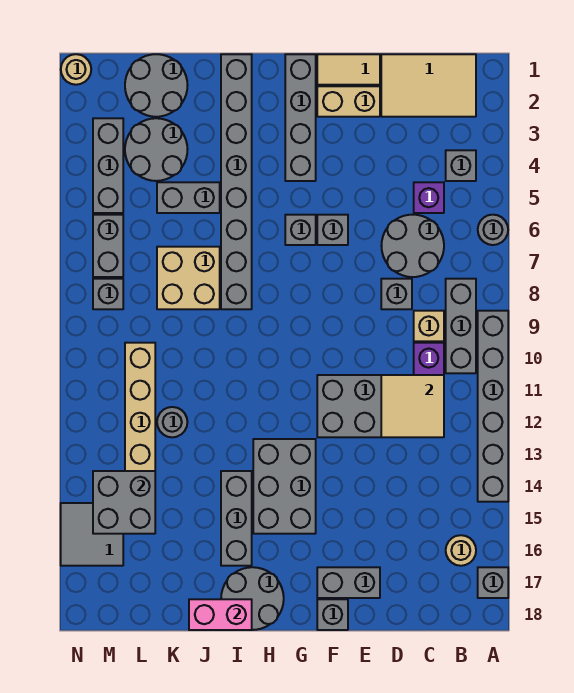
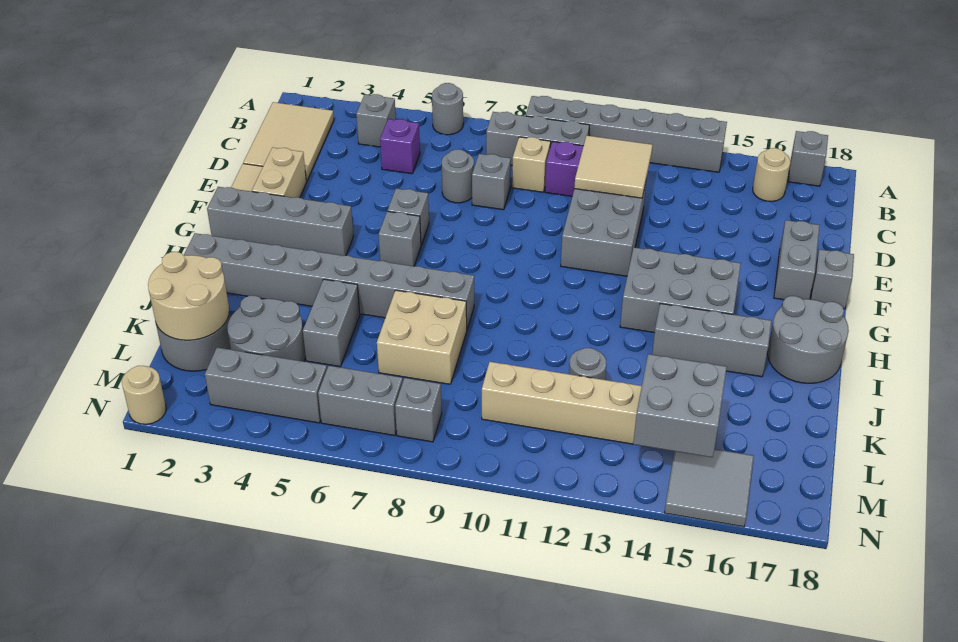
grey 2x2 round brick [381,215,444,277] -> grey 1x1 round brick [442,149,474,203]
pink 1x2 brick [189,599,252,630] -> none
none -> tan 2x2 round brick [148,252,229,340]

